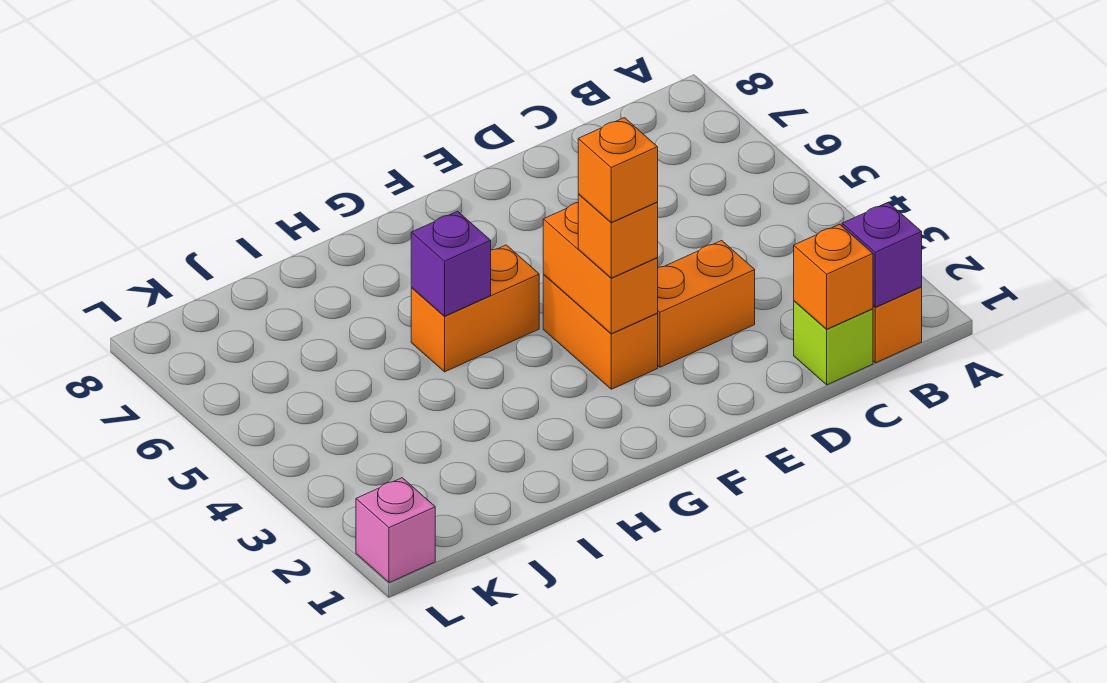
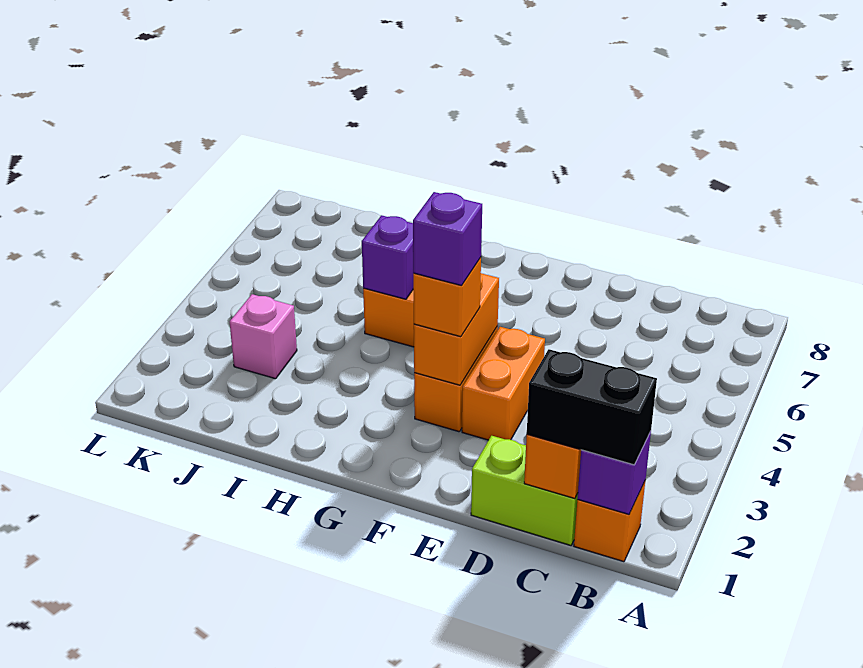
none -> black 1x2 brick [527,349,657,465]
lime 1x1 brick [794,301,873,385] -> lime 1x2 brick [471,436,578,545]
orange 1x2 brick [657,240,755,367] -> orange 1x2 brick turned to [462,327,545,440]
orange 1x1 brick [578,118,658,222] -> purple 1x1 brick [413,192,482,286]
pink 1x1 brick [356,478,435,583] -> pink 1x1 brick moved to [230,294,297,379]

